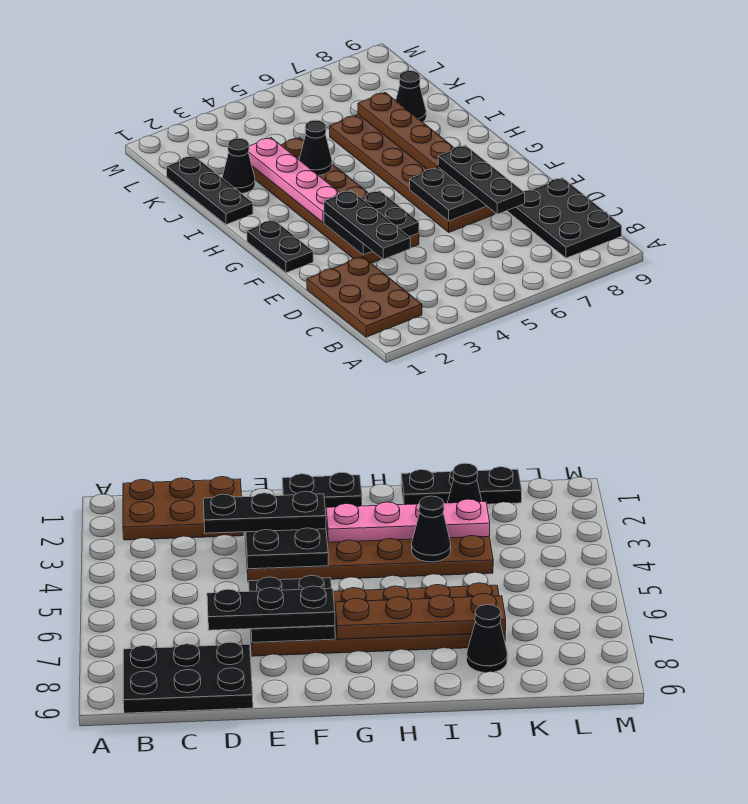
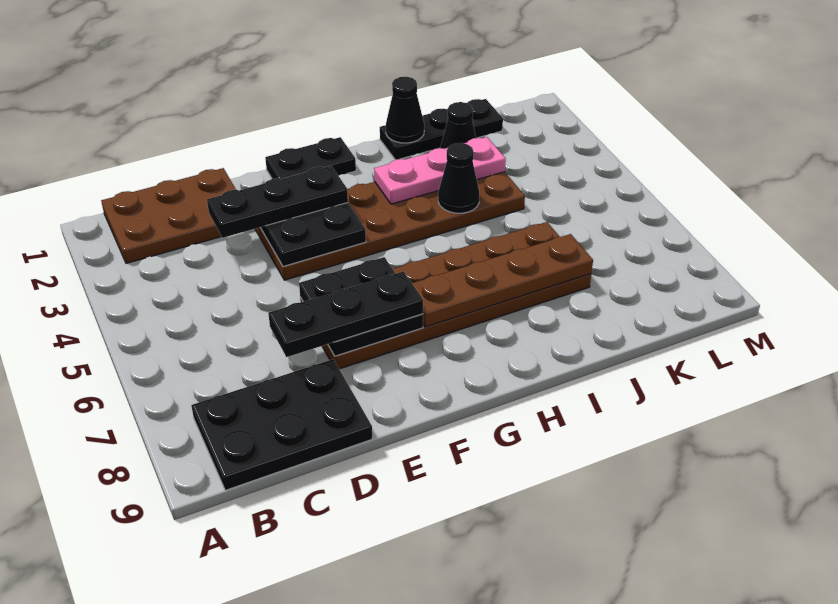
pink 1x4 plate [248,138,340,223] -> pink 1x3 plate [374,137,506,204]
black 1x1 cone [396,71,426,122] -> black 1x1 cone moved to [386,77,424,143]

